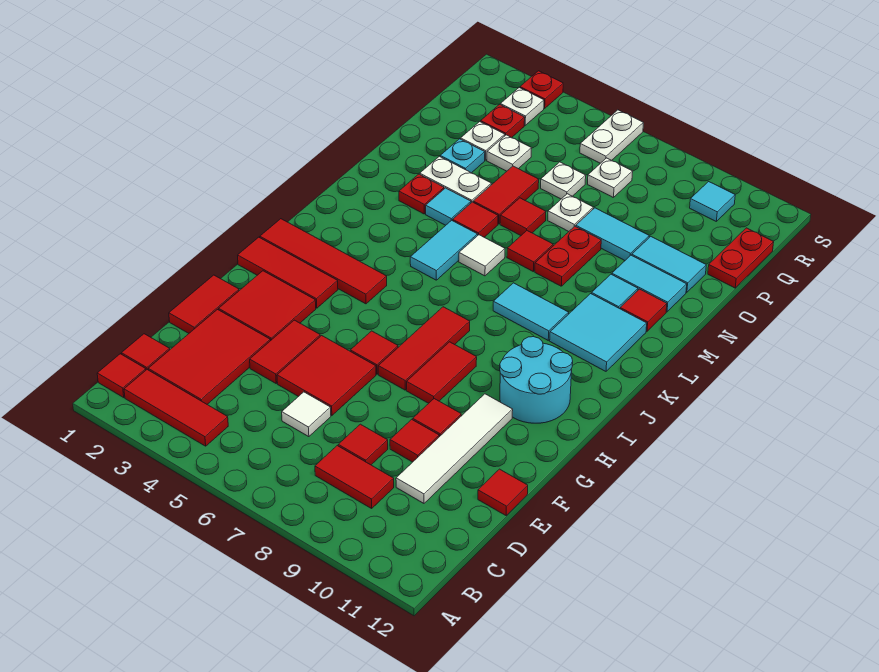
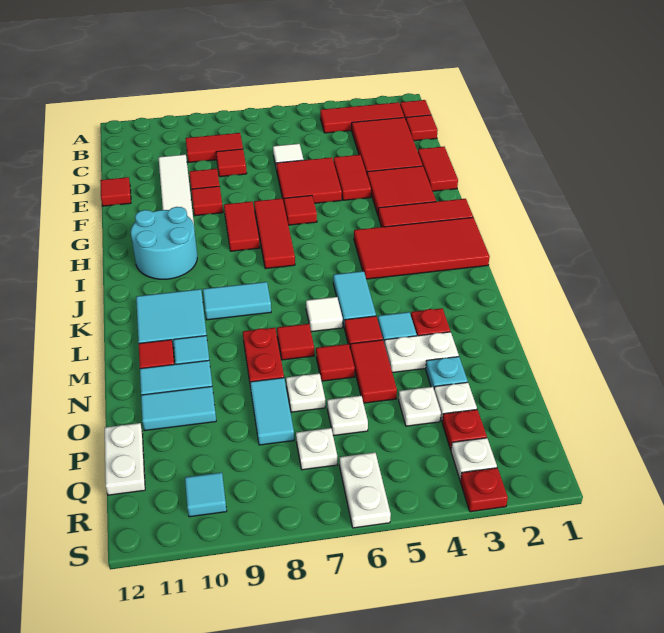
red 1x4 tile [260,219,387,304] -> red 2x4 tile [354,217,490,279]
cyan 1x2 tile [576,208,649,260] -> cyan 1x2 tile turned to [250,378,294,445]
red 1x2 plate [708,228,774,288] -> white 1x2 plate [105,423,145,495]

